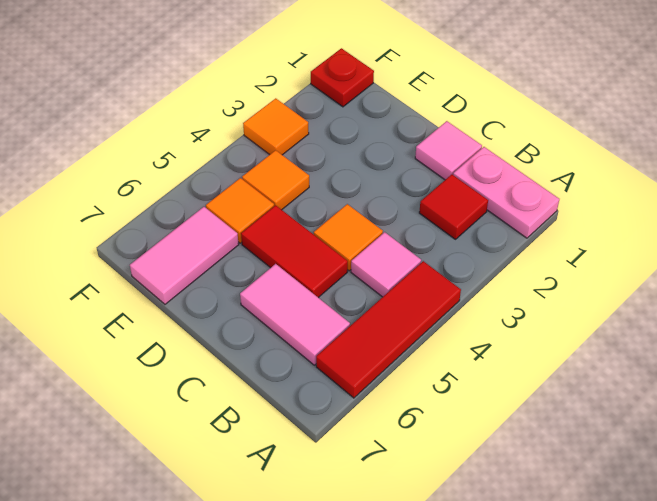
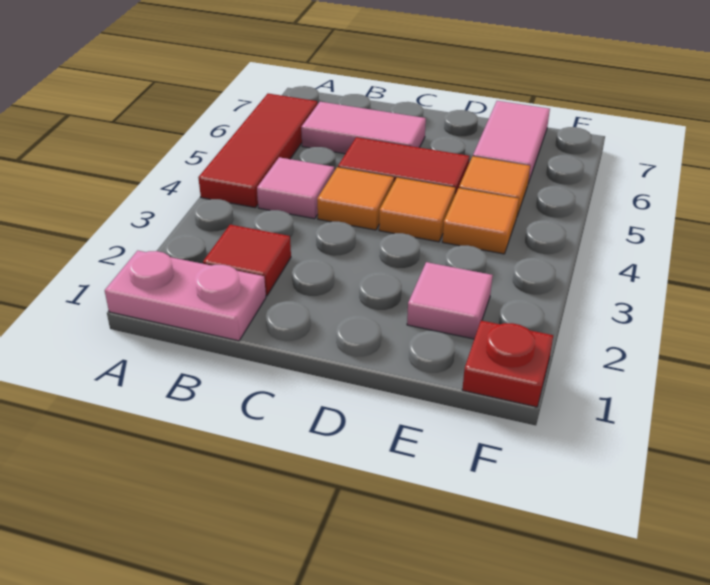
pink 1x1 tile [415,121,482,180] -> pink 1x1 tile moved to [407,262,493,339]
orange 1x1 tile [243,98,309,155] -> orange 1x1 tile moved to [379,178,455,242]

